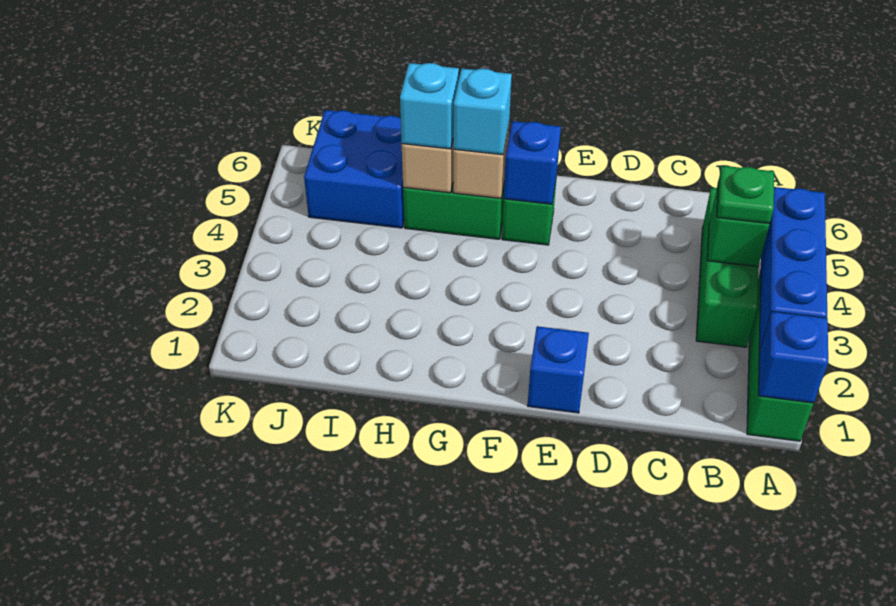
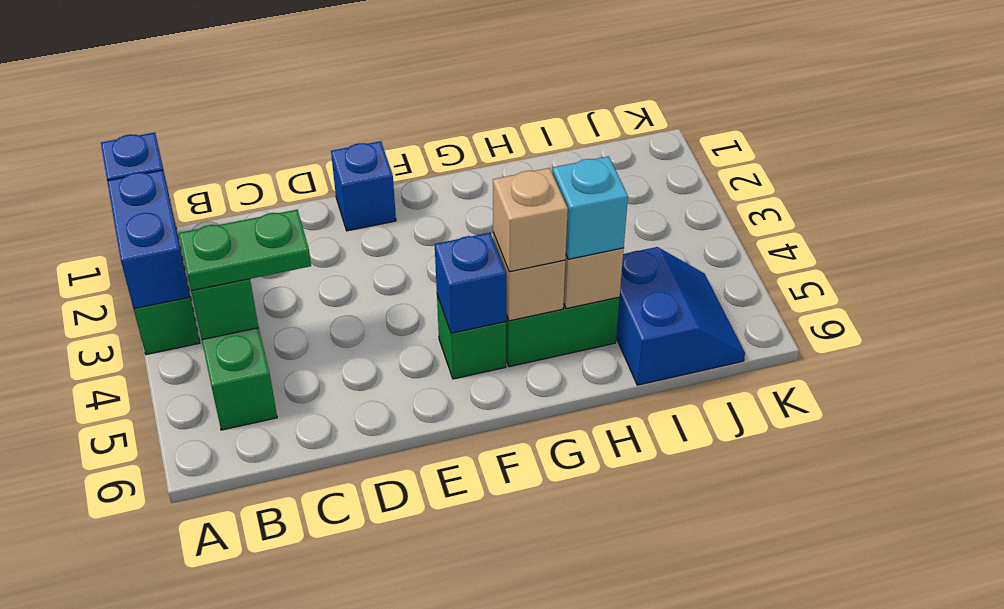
blue 1x3 brick [759,187,827,351] -> blue 1x2 brick [107,170,190,309]
green 1x1 plate [717,166,774,224] -> green 1x2 plate [179,210,311,291]
cyan 1x1 brick [453,69,512,155] -> tan 1x1 brick [493,168,568,272]
blue 2x2 brick [304,110,404,228] -> blue 2x2 slope [616,247,745,385]

